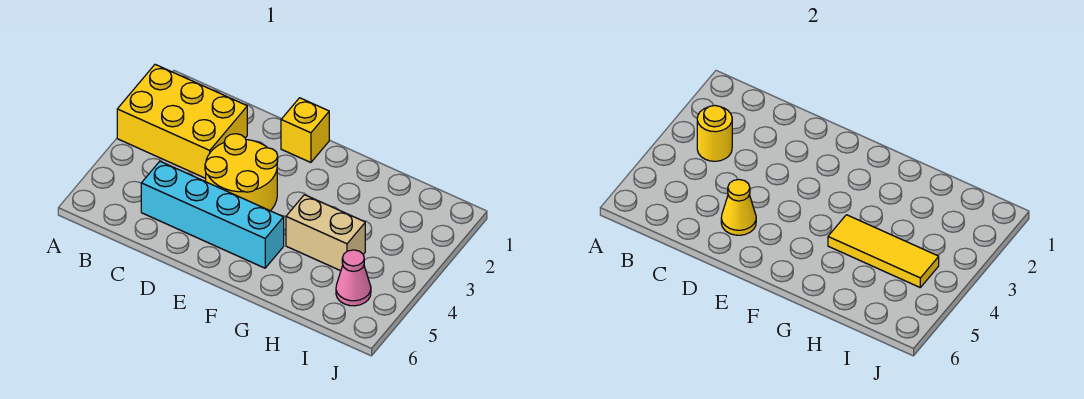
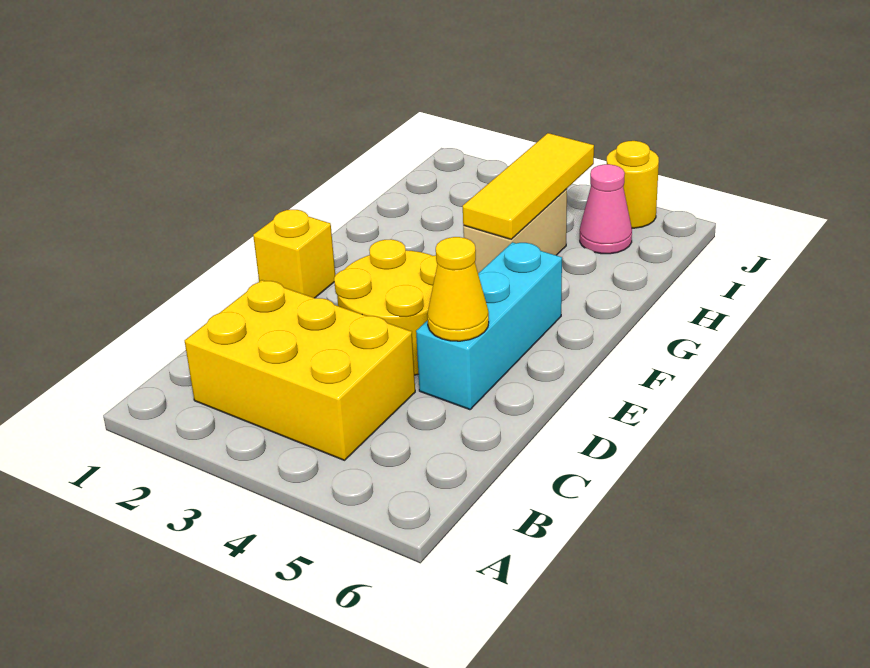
yellow 2x3 brick [117,64,247,178] -> yellow 2x3 brick turned to [185,280,415,460]
yellow 1x1 round brick [697,106,732,161] -> yellow 1x1 round brick moved to [607,141,659,228]
cyan 1x4 brick [141,161,284,268] -> cyan 1x3 brick [416,242,562,410]

